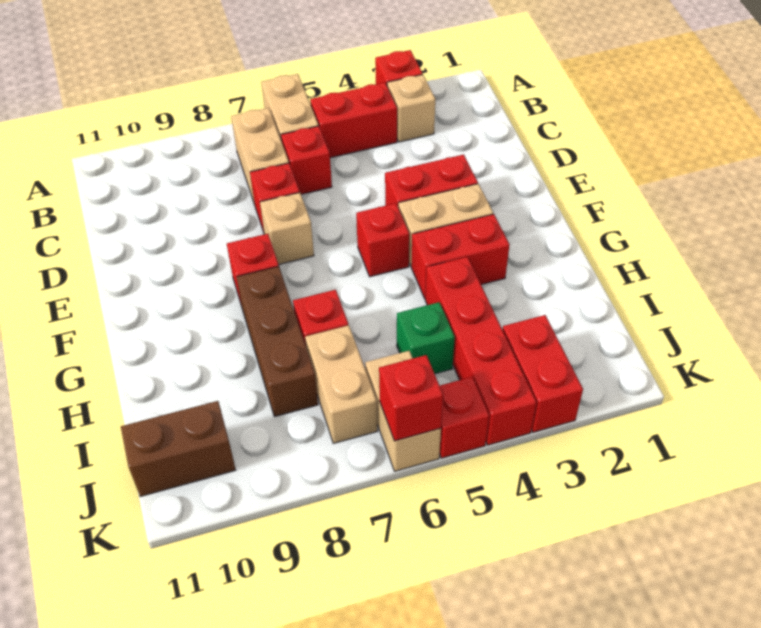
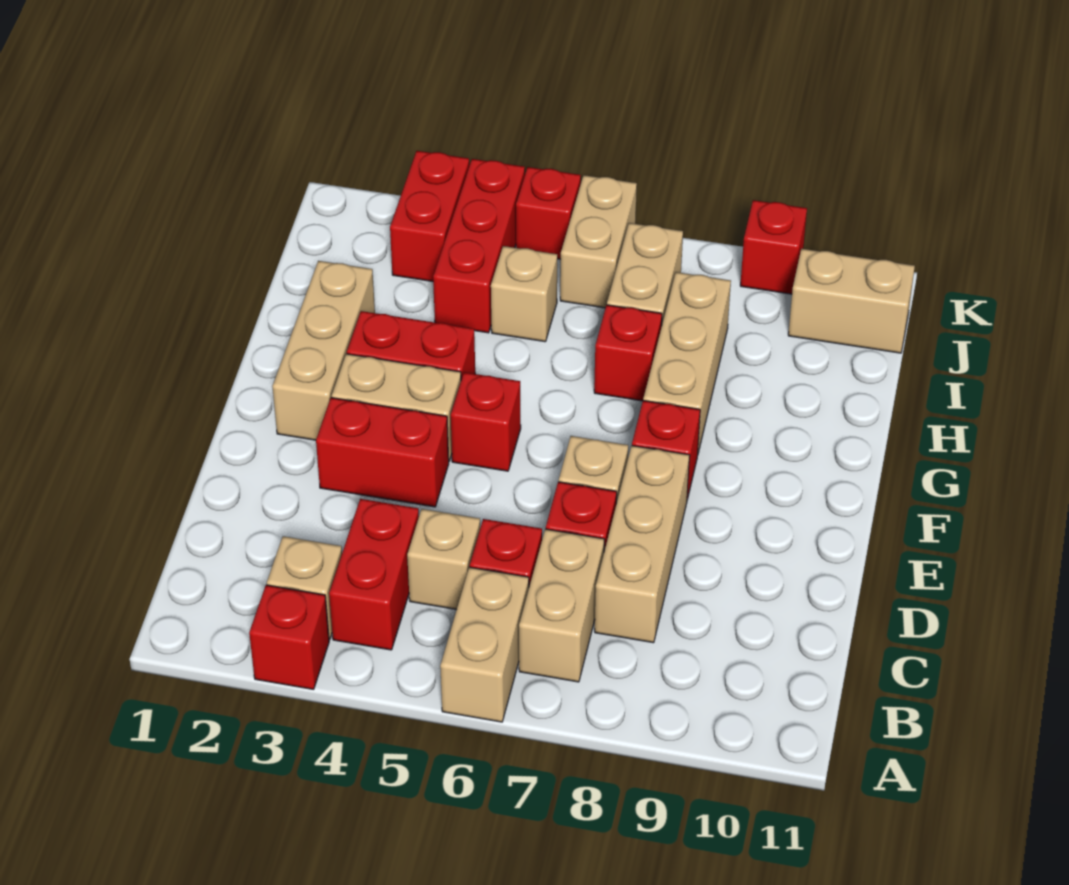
red 1x2 brick [310,83,397,158] -> red 1x2 brick turned to [329,499,419,650]
none -> tan 1x1 brick [407,509,480,610]
none -> tan 1x3 brick [595,446,690,643]
none -> tan 1x3 brick [272,261,375,440]
brown 1x3 brick [237,267,318,417] -> tan 1x3 brick [643,272,731,453]
red 1x4 brick [425,257,536,445] -> red 1x3 brick [433,159,525,333]
green 1x1 brick [397,302,455,374] -> tan 1x1 brick [491,246,557,342]
brown 1x2 brick [121,401,236,497] -> tan 1x2 brick [788,249,915,353]
red 1x1 brick [379,355,443,441] -> red 1x1 brick moved to [740,200,807,294]

